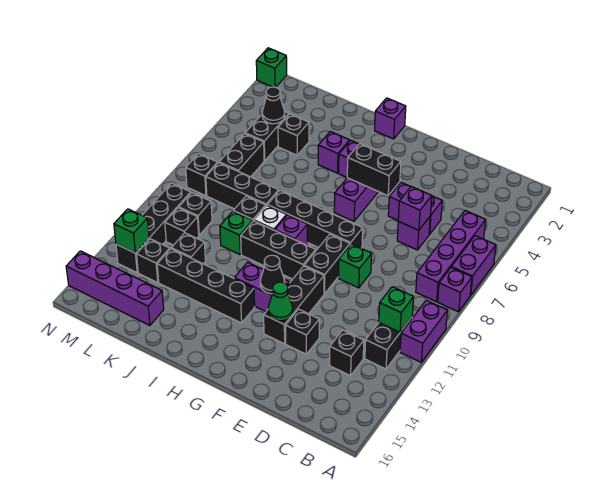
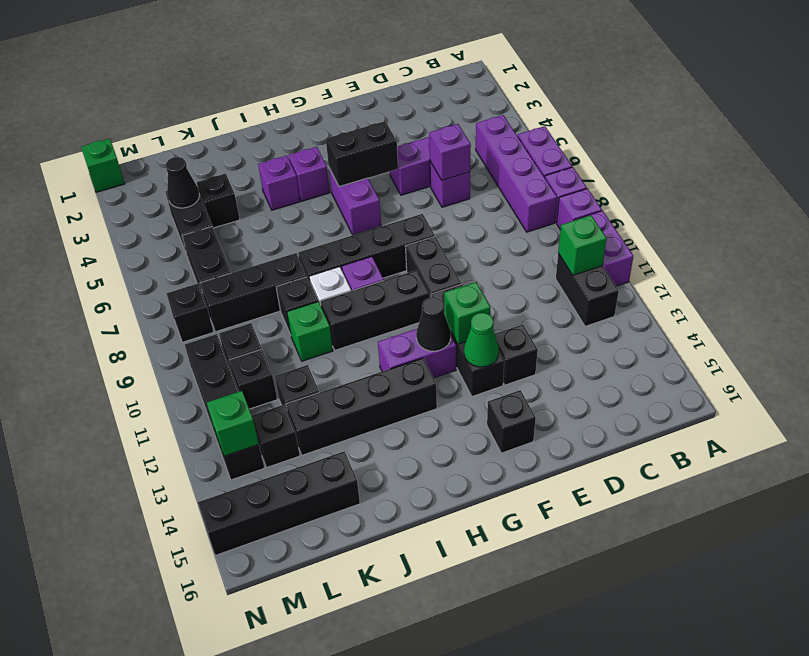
black 1x1 brick [330,330,364,376] -> black 1x1 brick moved to [487,390,536,453]
green 1x1 brick [338,244,372,288] -> green 1x1 brick moved to [444,282,490,344]
purple 1x1 brick [375,98,406,139] -> purple 1x1 brick moved to [557,189,602,230]
purple 1x4 brick [66,251,164,325] -> black 1x4 brick [198,451,360,556]

